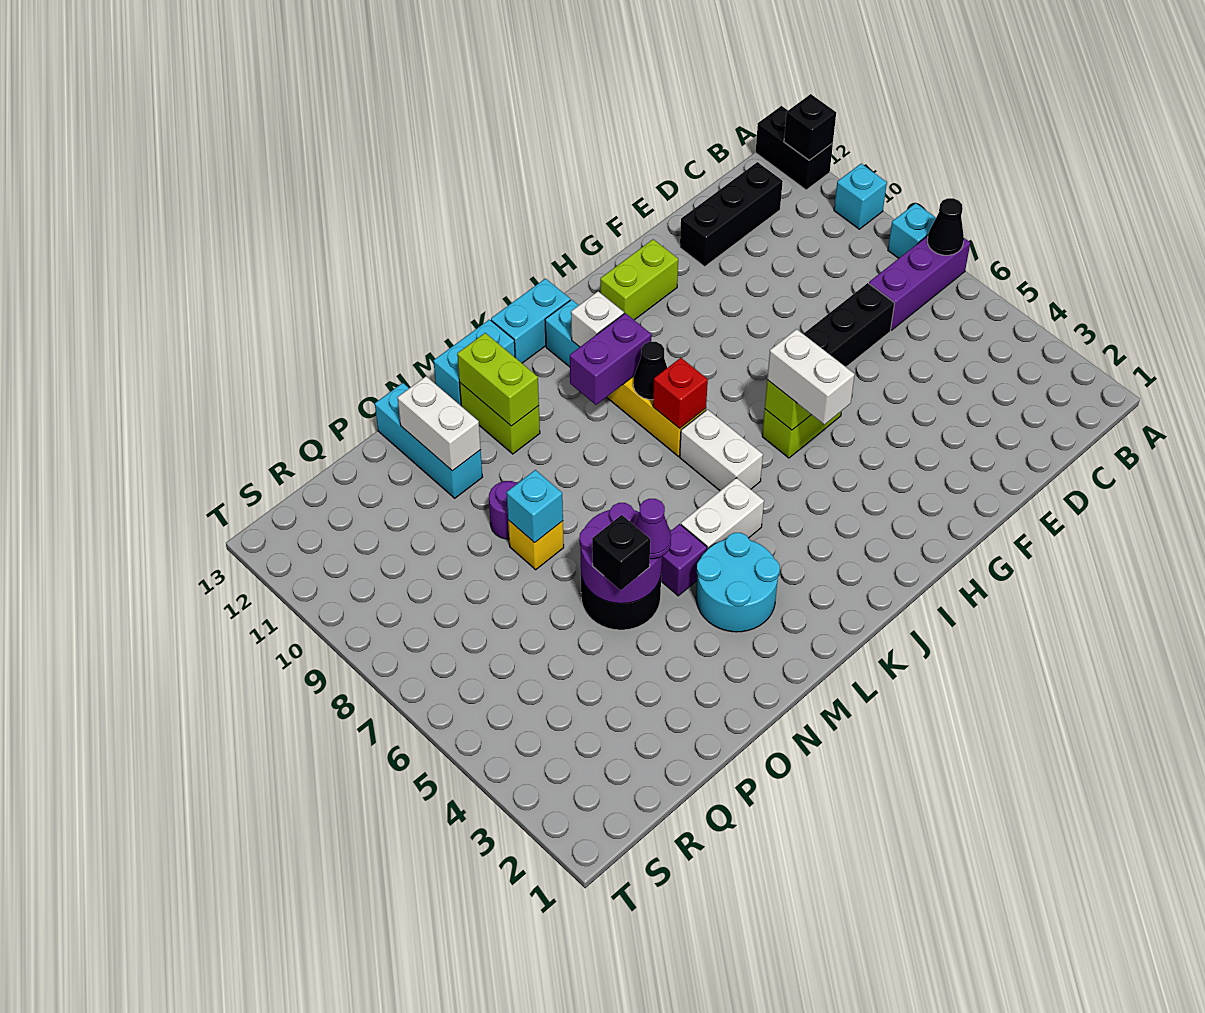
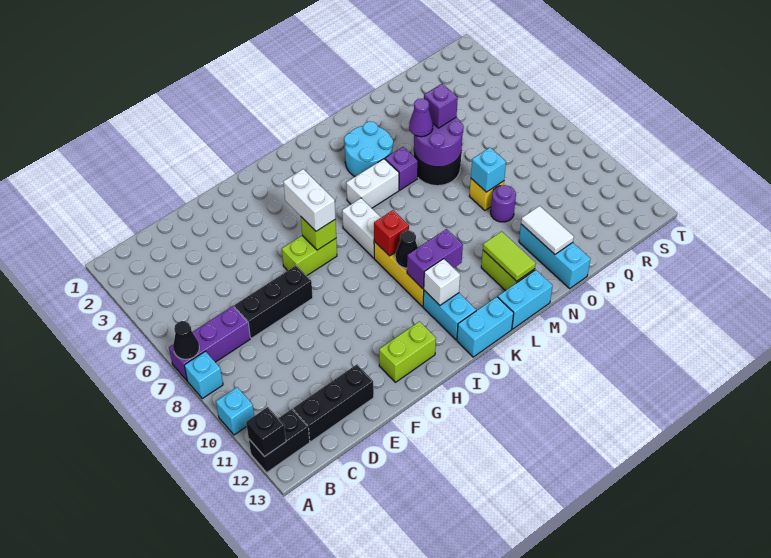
black 1x2 brick [756,106,833,190] -> black 1x2 brick turned to [249,409,310,472]
lime 1x2 brick [457,333,539,426] -> lime 1x2 tile [483,231,536,281]
black 1x1 brick [592,515,650,590] -> purple 1x1 brick [424,84,458,128]
white 1x2 brick [397,376,481,471] -> white 1x2 tile [521,206,574,254]

